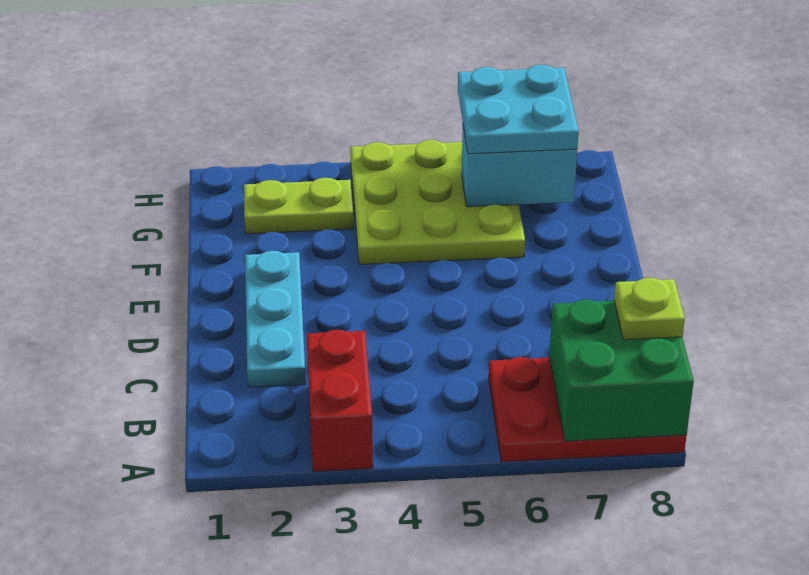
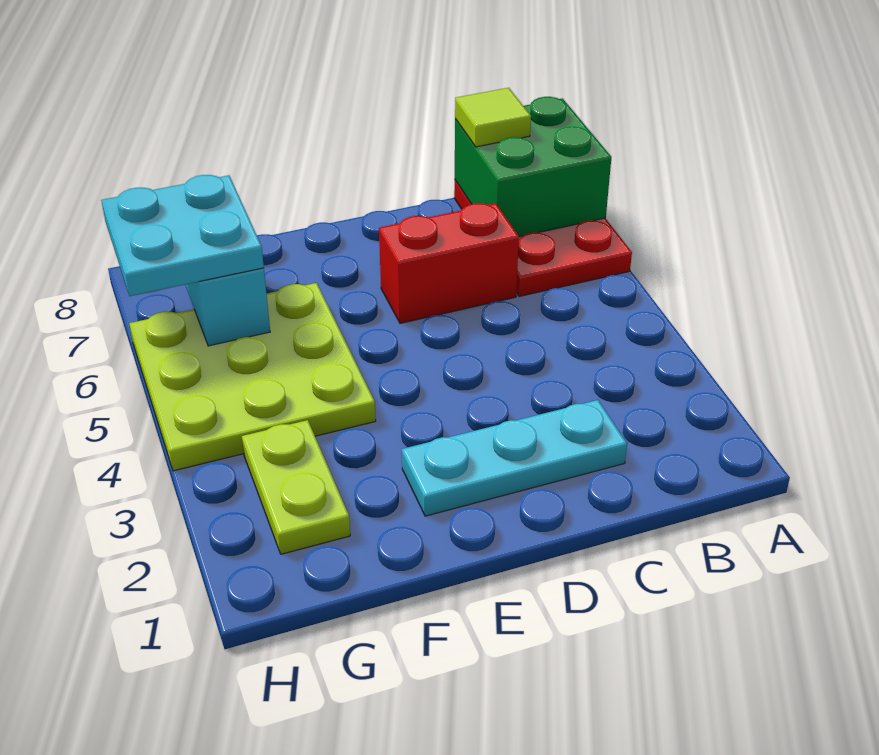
red 1x2 brick [306,330,373,472] -> red 1x2 brick moved to [379,203,519,323]
lime 1x1 plate [614,278,685,340] -> lime 1x1 tile [455,88,531,147]

